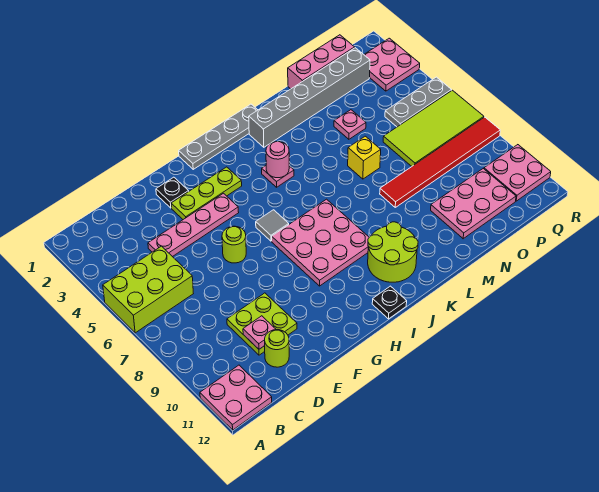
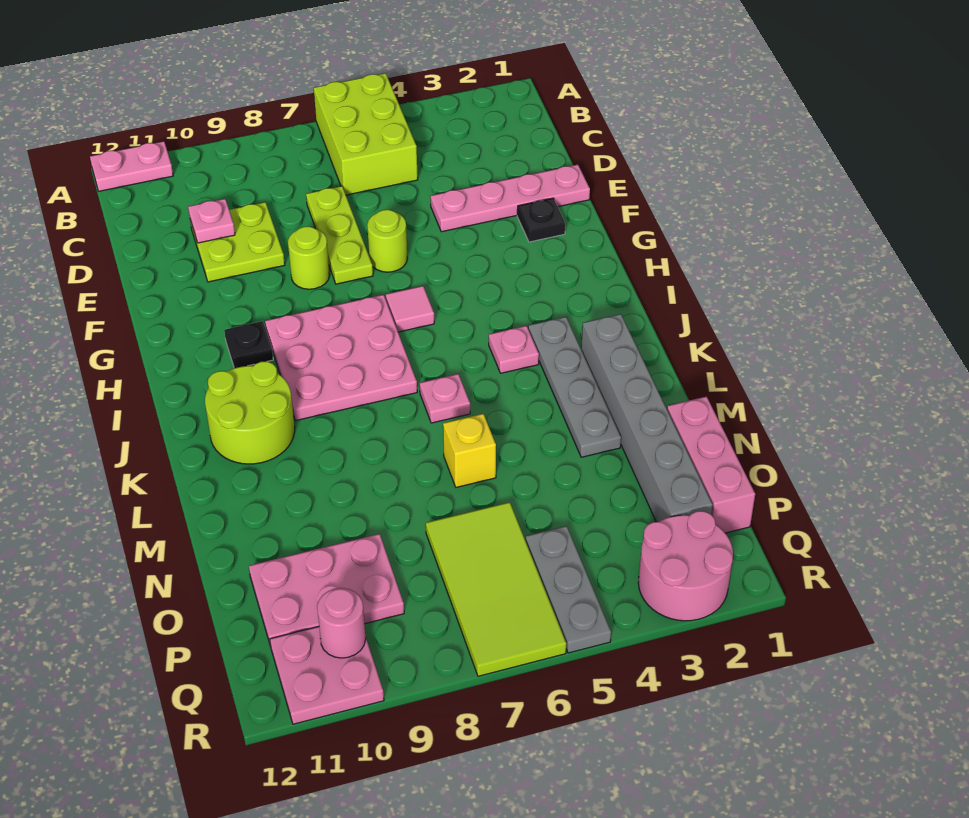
pink 2x2 plate [200,365,272,430] -> pink 1x2 plate [90,141,173,191]
pink 1x4 plate [148,193,239,257] -> pink 1x4 plate turned to [430,165,590,232]
lime 1x1 round brick [265,330,289,367] -> lime 1x1 round brick moved to [288,227,330,289]
lime 1x3 plate [171,167,242,219] -> lime 1x3 plate moved to [306,186,373,284]
grey 1x4 plate [179,104,257,169] -> grey 1x4 plate moved to [528,317,621,457]
grey 1x1 tile [256,210,289,241] -> pink 1x1 tile [386,286,434,332]
black 1x1 plate [372,286,407,319] -> black 1x1 plate moved to [224,321,273,368]
pink 1x1 round brick [266,142,289,178] -> pink 1x1 round brick moved to [317,588,366,658]
red 1x6 tile [380,117,500,207] -> none
pink 1x1 plate [334,110,366,139] -> pink 1x1 plate moved to [420,374,470,423]
pink 2x3 plate [431,169,516,239] -> pink 2x3 plate turned to [249,534,404,646]
pink 2x2 plate [364,38,420,91] -> pink 2x2 round brick [638,511,733,621]

